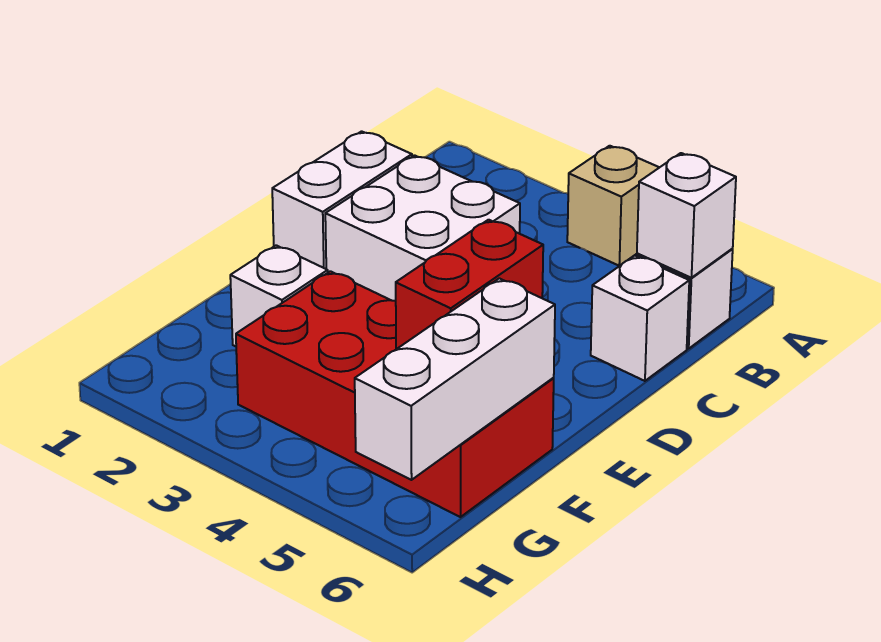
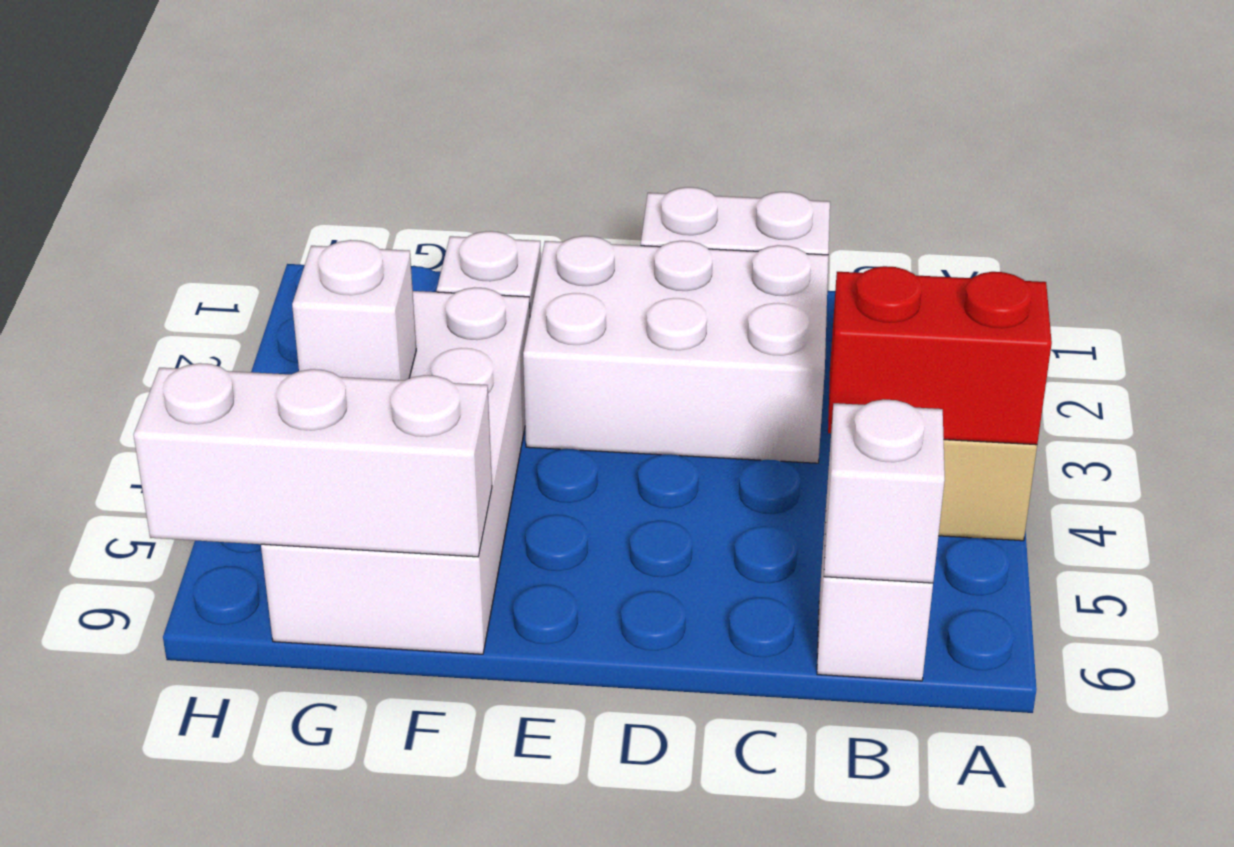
white 2x2 brick [325,155,520,301] -> white 2x3 brick [523,236,828,463]
white 1x1 brick [591,255,689,381] -> white 1x1 brick moved to [292,240,416,380]
red 1x2 brick [396,220,543,349] -> red 1x2 brick moved to [828,266,1052,445]
red 2x4 brick [236,271,554,517] -> white 2x4 brick [261,287,530,654]

